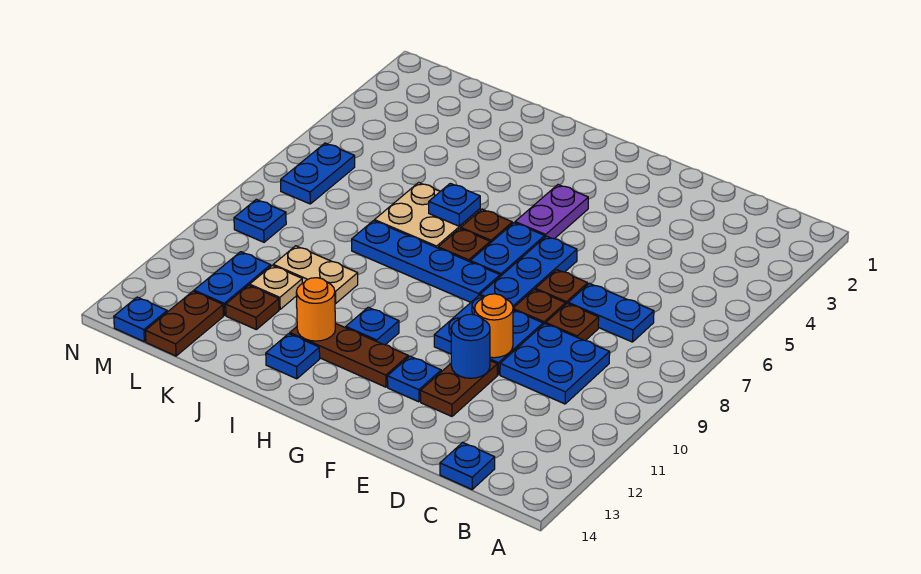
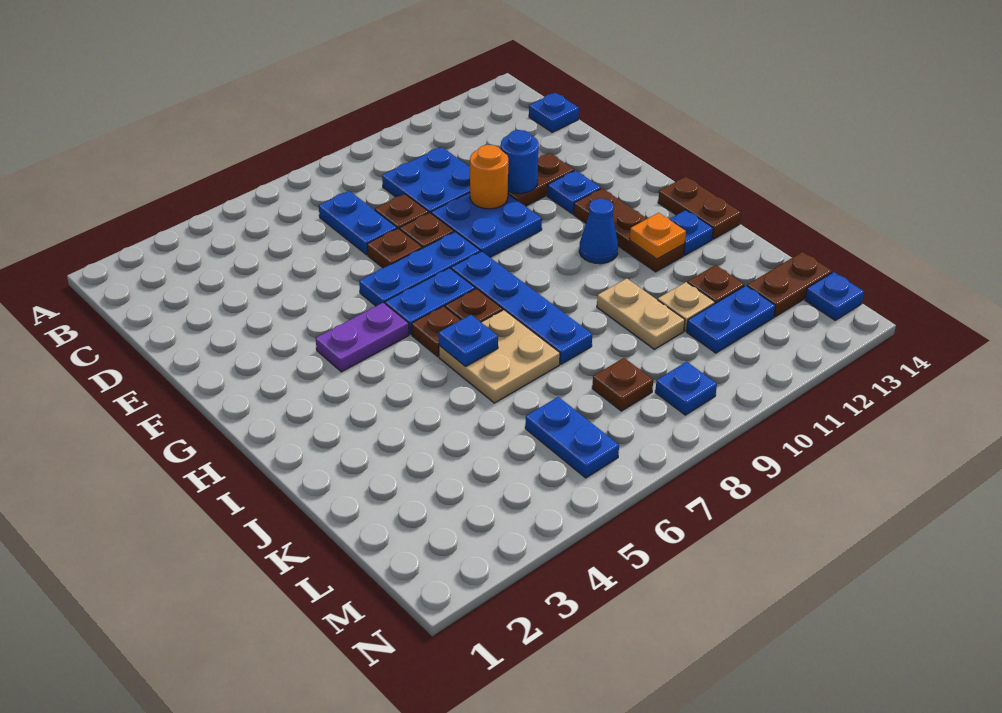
blue 1x1 plate [346,307,399,345] -> blue 1x1 cone [579,199,618,264]
none -> brown 1x2 plate [658,177,741,239]
orange 1x1 round brick [296,278,335,341] -> orange 1x1 plate [630,213,686,259]
none -> brown 1x1 plate [592,358,653,411]
blue 1x2 plate [281,143,355,204] -> blue 1x2 plate turned to [525,397,619,478]

